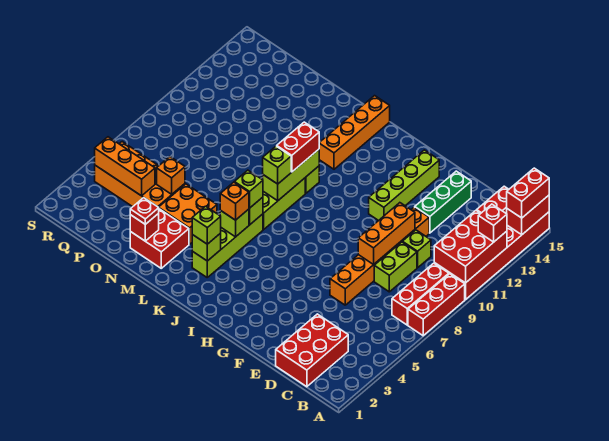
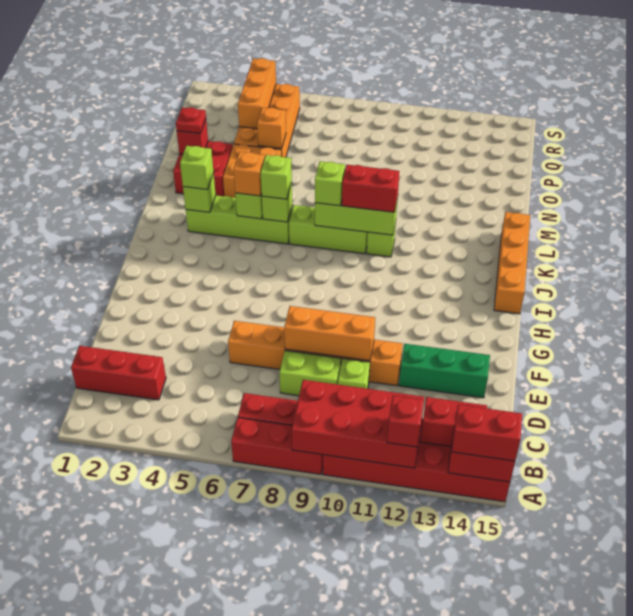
red 2x3 brick [434,210,507,283] -> red 2x4 brick [292,380,424,468]
red 2x3 brick [276,314,348,387] -> red 1x3 brick [71,346,166,400]
lime 1x4 brick [369,150,439,221] -> none
orange 1x4 brick [319,96,390,169] -> orange 1x4 brick turned to [494,212,530,314]

